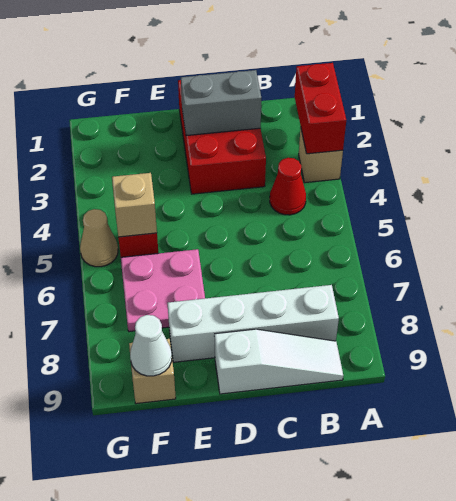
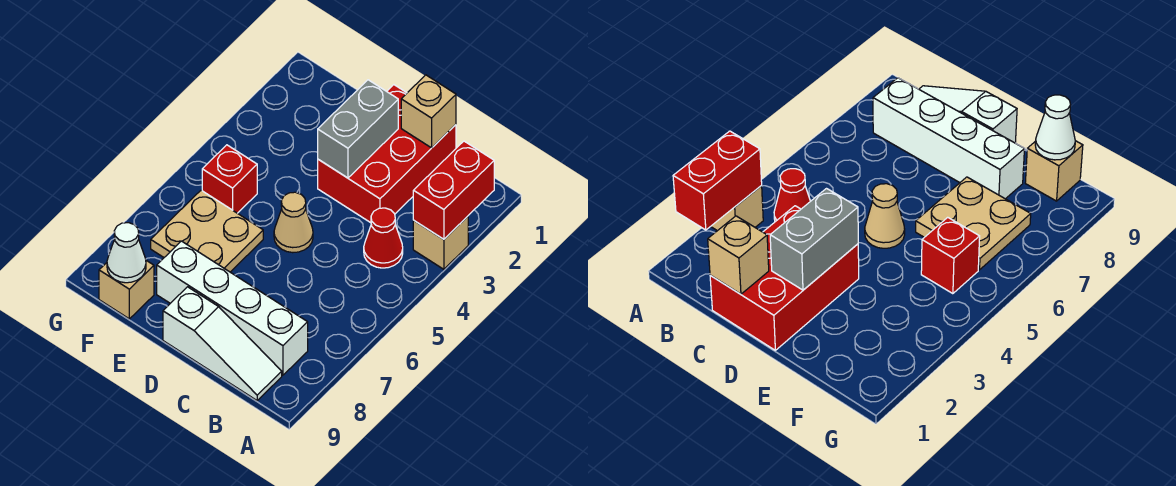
grey 1x2 brick [181,70,261,136] -> grey 1x2 brick turned to [318,80,398,178]
pink 2x2 plate [121,249,205,332] -> tan 2x2 plate [151,190,263,272]
tan 1x1 brick [112,173,157,237] -> tan 1x1 brick moved to [401,75,456,148]
tan 1x1 cone [80,209,118,267] -> tan 1x1 cone moved to [274,192,313,253]

